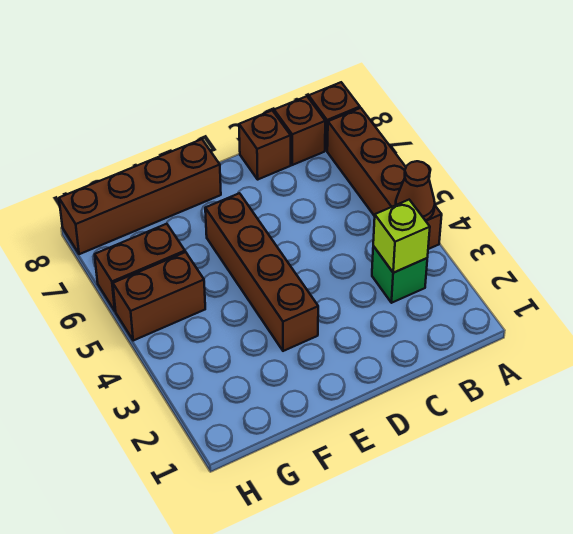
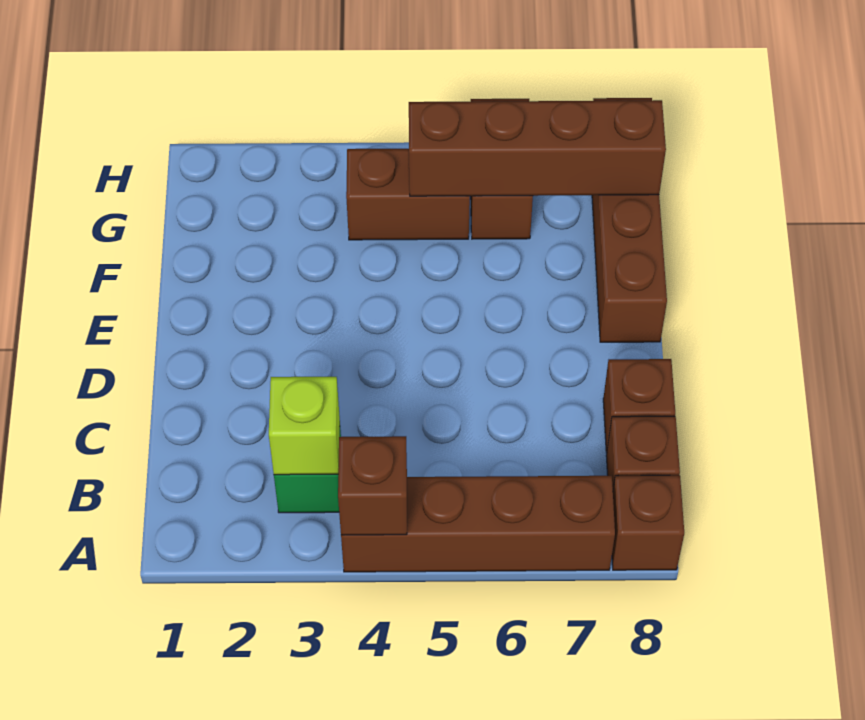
brown 1x1 cone [396,161,435,221] -> brown 1x1 brick [338,436,407,535]
brown 1x4 brick [205,193,318,351] -> brown 1x4 brick moved to [409,100,666,196]
brown 1x2 brick [113,252,205,340] -> brown 1x2 brick turned to [346,149,470,240]

